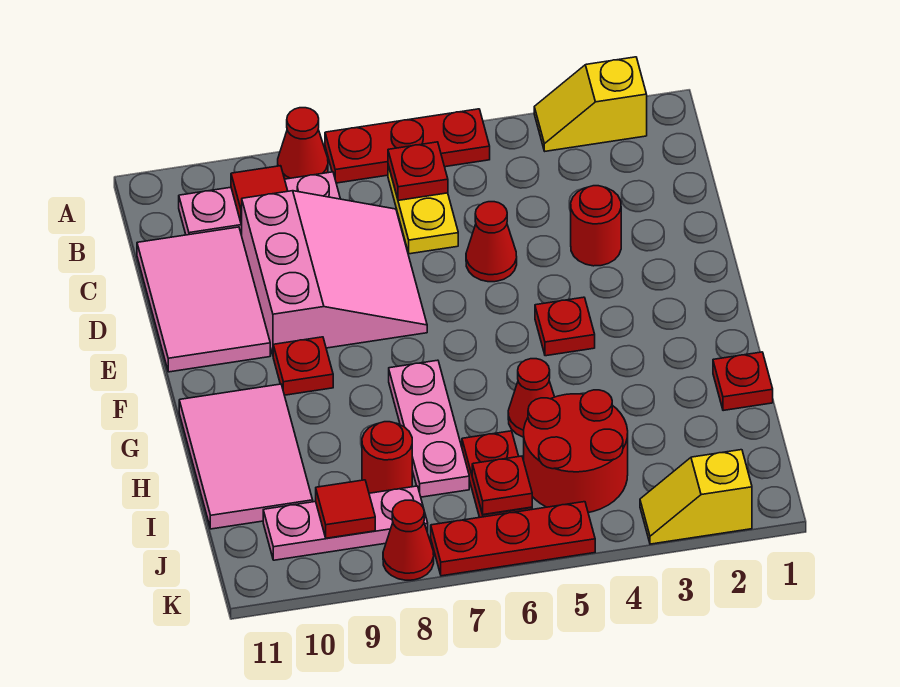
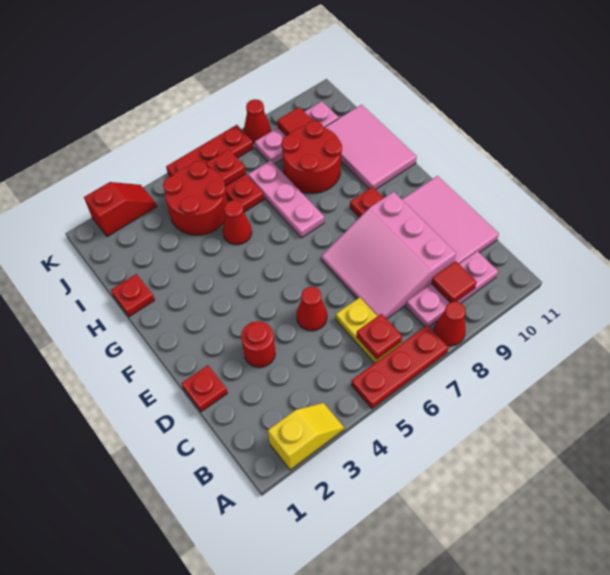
red 1x1 plate [535,297,595,356] -> red 1x1 plate moved to [182,365,227,412]
red 1x1 round brick [362,422,412,493] -> red 2x2 round brick [281,121,342,193]
yellow 1x2 slope [640,450,752,544] -> red 1x2 slope [84,182,157,237]

